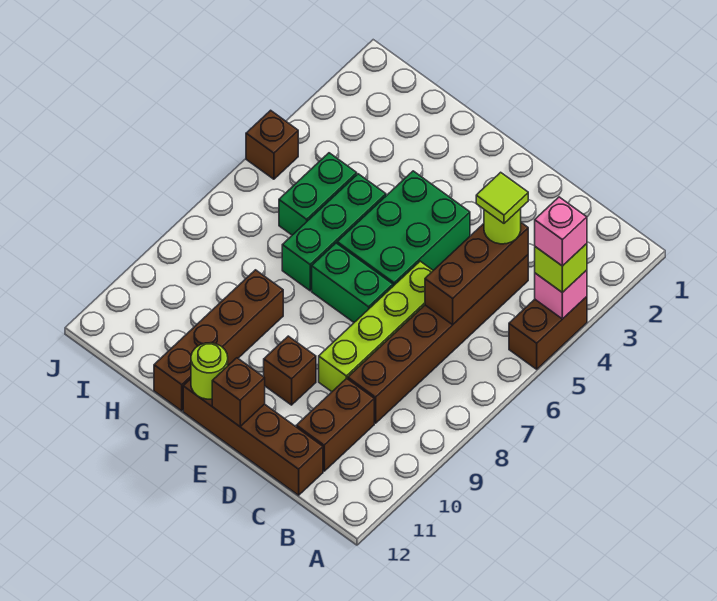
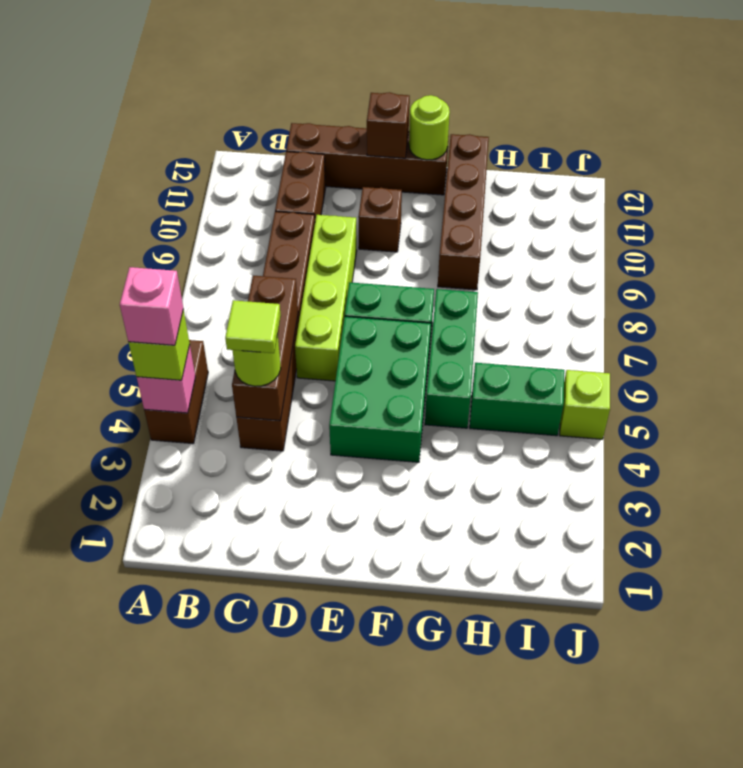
green 1x2 brick [279,153,357,235] -> green 1x2 brick turned to [470,363,564,436]
brown 1x1 brick [246,110,298,179] -> lime 1x1 brick [560,370,610,439]

